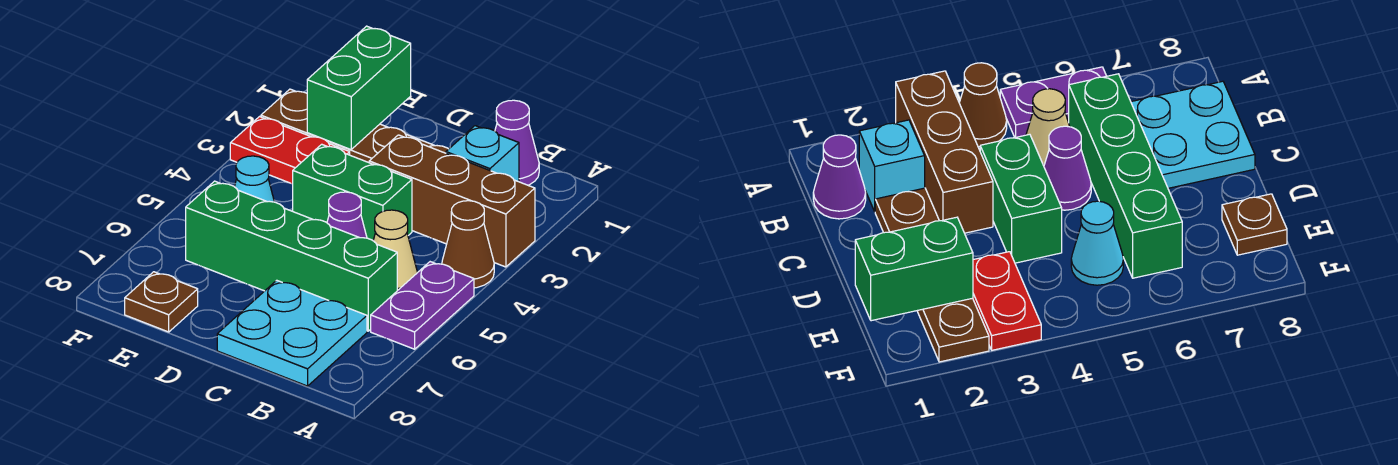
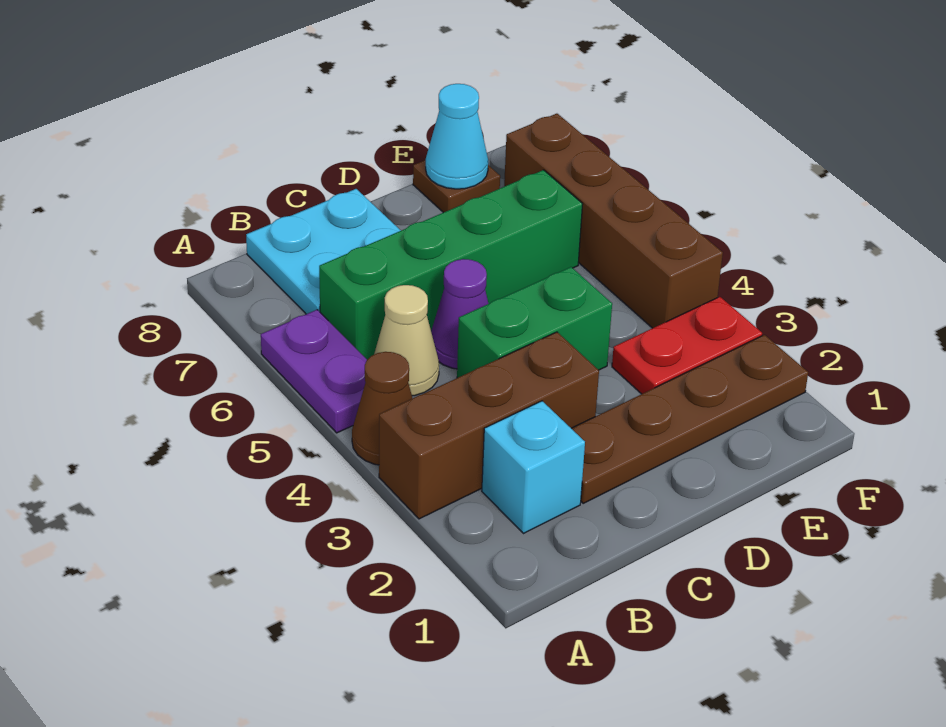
purple 1x1 cone [495,100,539,185] -> none
green 1x2 brick [307,26,411,150] -> none
cyan 1x1 cone [235,156,274,202] -> cyan 1x1 cone moved to [426,84,488,189]
none -> brown 1x4 brick [504,114,723,328]

